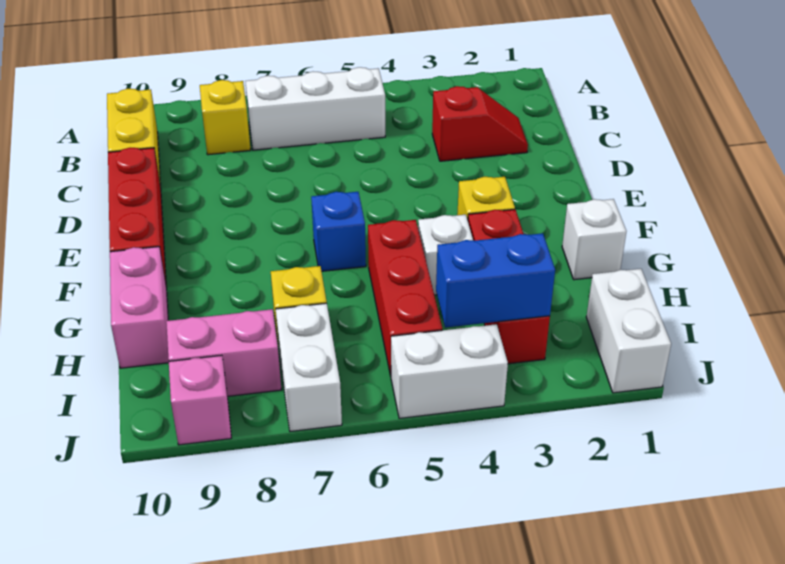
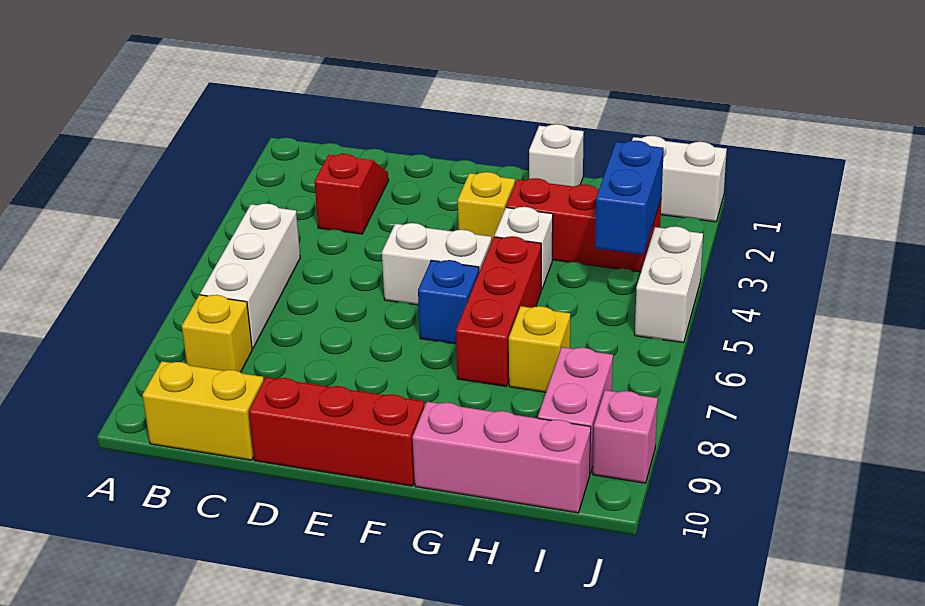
red 1x3 brick [368,220,442,376] -> red 1x3 brick turned to [456,236,541,386]
pink 1x2 brick [110,247,169,368] -> pink 1x3 brick [413,402,591,513]
white 1x2 brick [276,303,342,432] -> white 1x2 brick moved to [382,223,491,305]

